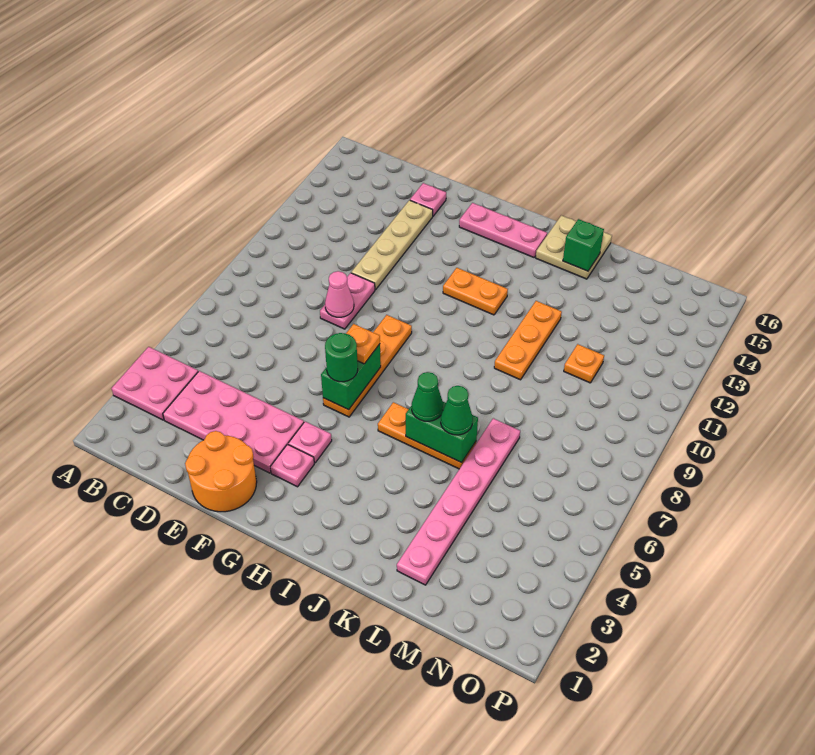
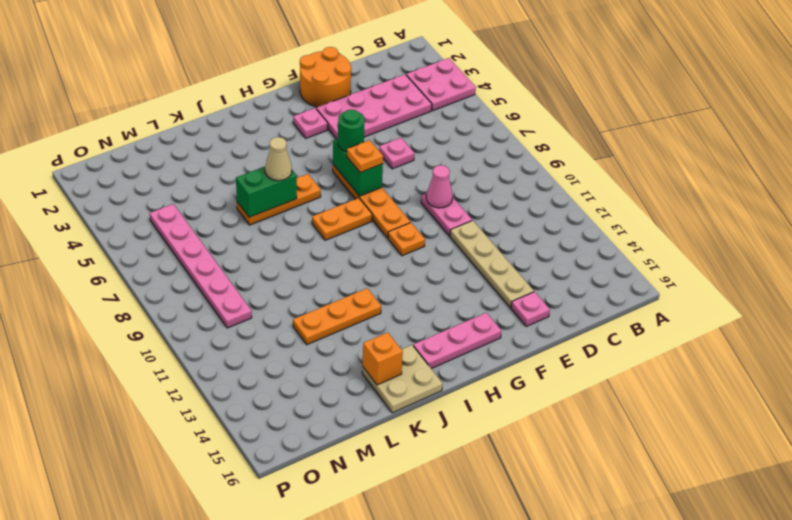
pink 1x1 plate [288,422,332,463] -> pink 1x1 plate moved to [379,138,414,169]
orange 1x2 plate [443,268,508,315] -> orange 1x2 plate moved to [312,198,372,240]
green 1x1 cone [412,372,443,421] -> tan 1x1 cone [265,137,292,181]
green 1x1 cone [441,386,473,435] -> none
orange 1x3 plate [494,301,562,380] -> orange 1x3 plate turned to [293,288,381,345]
green 1x1 brick [563,219,604,271] -> orange 1x1 brick [363,332,403,385]
pink 1x6 plate [397,418,520,585] -> pink 1x6 plate moved to [150,204,252,328]
orange 1x1 plate [564,344,604,383] -> orange 1x1 plate moved to [388,223,425,256]

